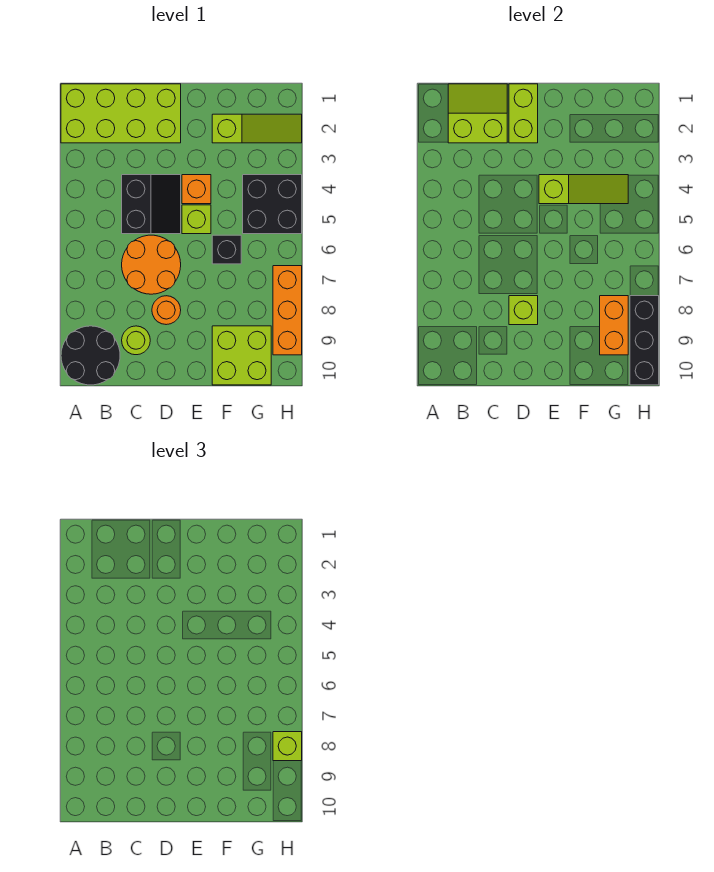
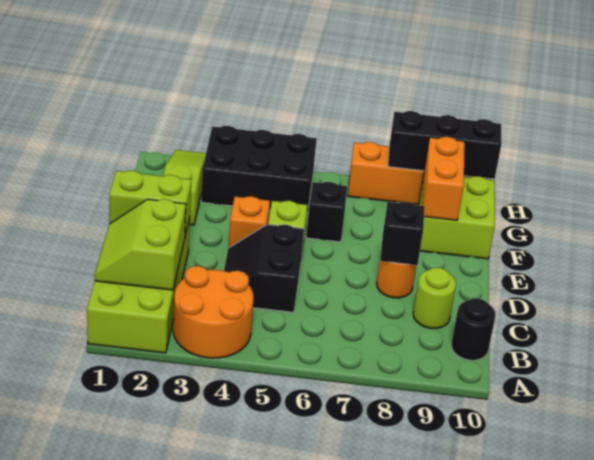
black 2x2 round brick [61,326,120,385] -> black 1x1 round brick [451,298,496,360]
black 2x2 slope [122,175,181,234] -> black 2x2 slope turned to [224,224,304,312]
orange 2x2 round brick [122,235,181,294] -> orange 2x2 round brick moved to [173,266,254,358]
lime 1x1 brick [509,296,538,325] -> black 1x1 brick [381,202,424,265]
lime 1x3 slope [539,175,628,204] -> none
black 2x2 brick [243,175,302,234] -> black 2x3 brick [201,126,317,214]
orange 1x2 brick [600,296,628,355] -> orange 1x2 brick turned to [422,137,465,220]
lime 1x1 brick [273,732,302,761] -> none

